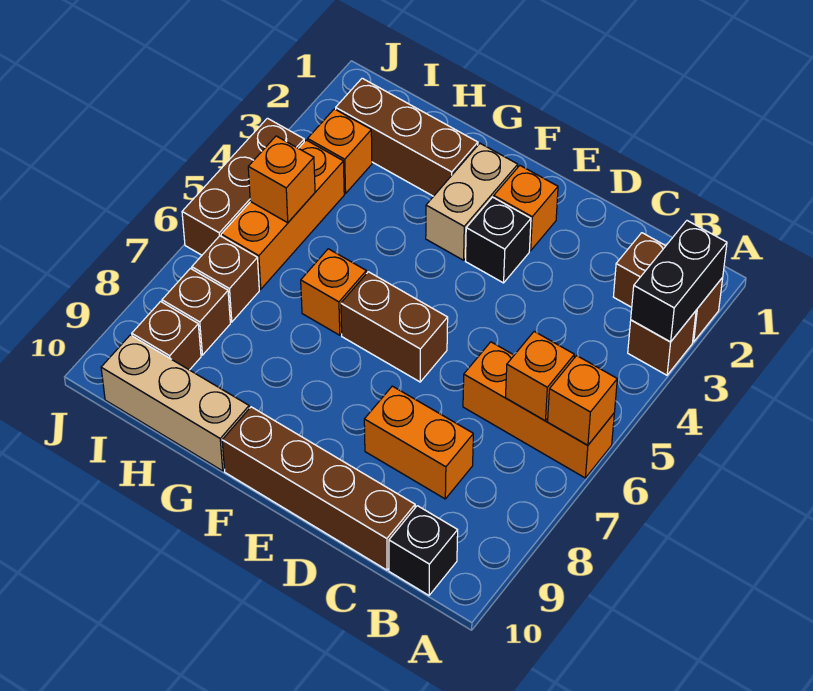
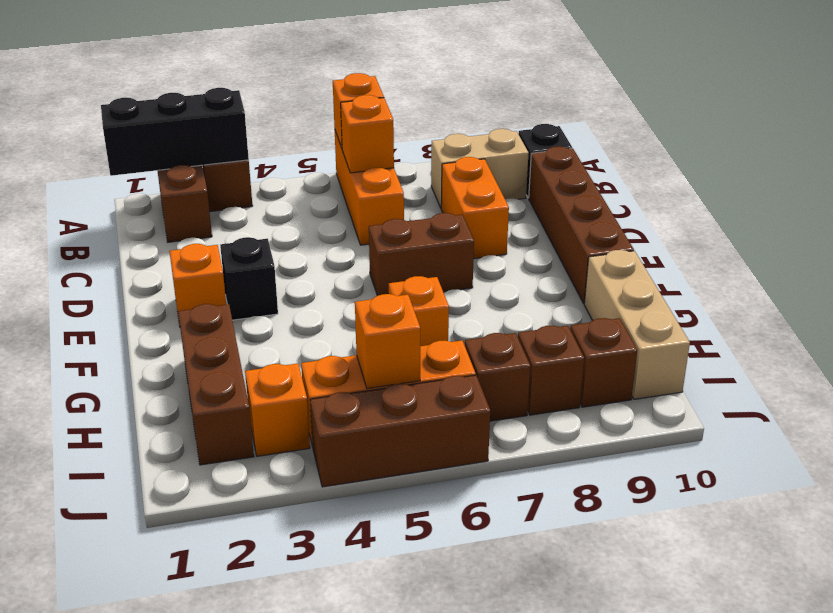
black 1x2 brick [631,221,727,342] -> black 1x3 brick [101,88,249,176]
brown 1x2 brick [341,272,448,382] -> brown 1x2 brick turned to [369,213,474,296]
tan 1x2 brick [426,143,518,260] -> tan 1x2 brick moved to [431,129,528,208]

